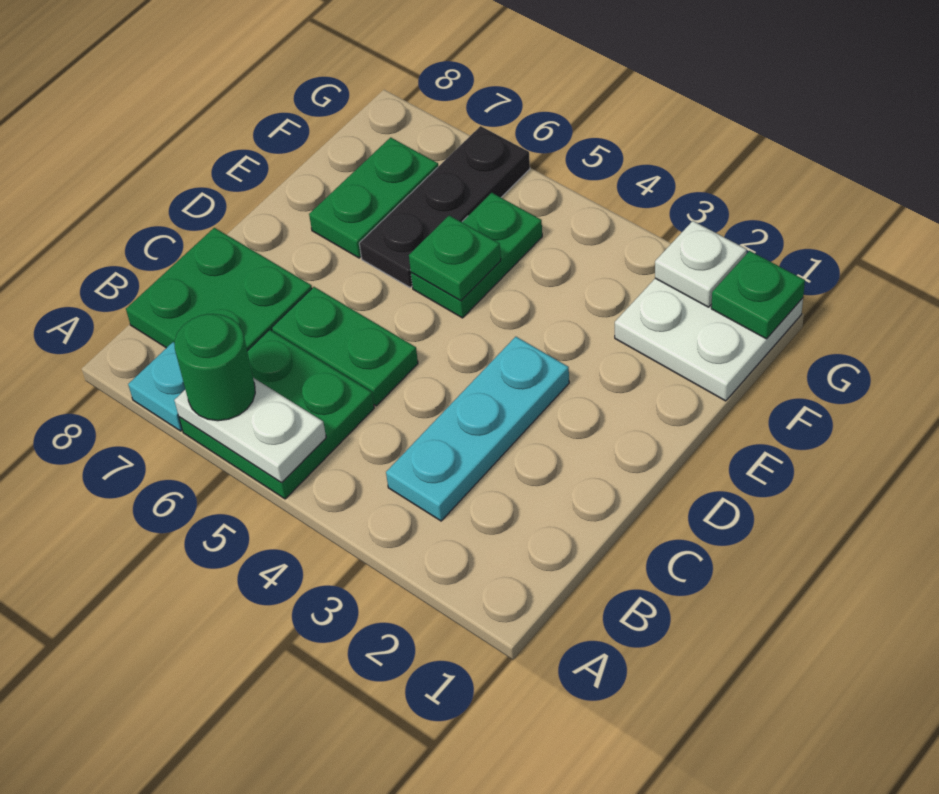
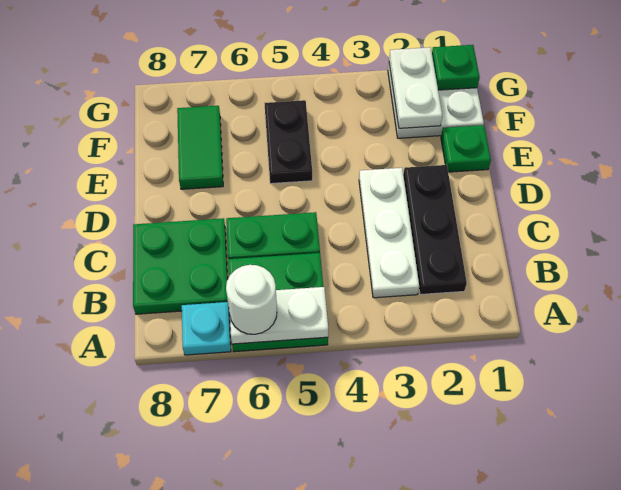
green 1x1 round brick [175,314,255,421] -> white 1x1 round brick [226,265,277,334]
cyan 1x3 plate [386,337,569,521] -> white 1x3 plate [359,168,419,298]
green 1x2 plate [411,193,542,318] -> black 1x2 plate [265,100,312,184]
green 1x1 plate [409,216,501,301] -> green 1x1 plate moved to [441,125,491,172]
black 1x3 plate [359,126,530,287] -> black 1x3 plate moved to [403,165,467,295]
green 1x2 plate [309,137,438,258] -> green 1x2 tile [177,106,223,189]
white 1x1 plate [655,221,747,307] -> white 1x2 plate [389,47,442,128]

